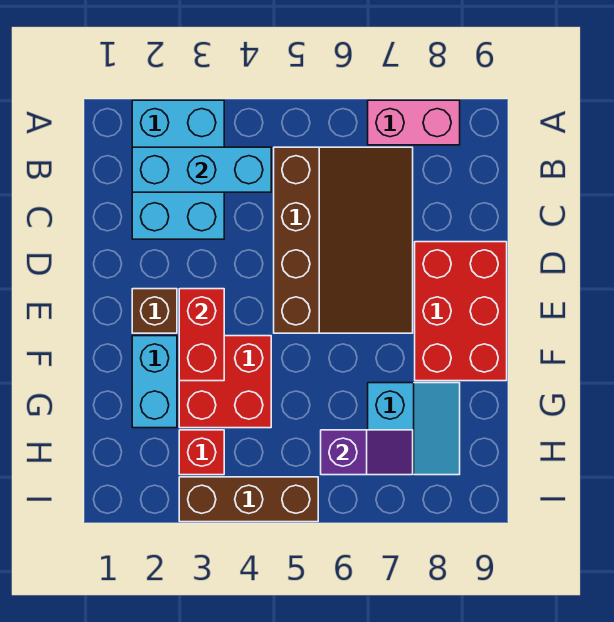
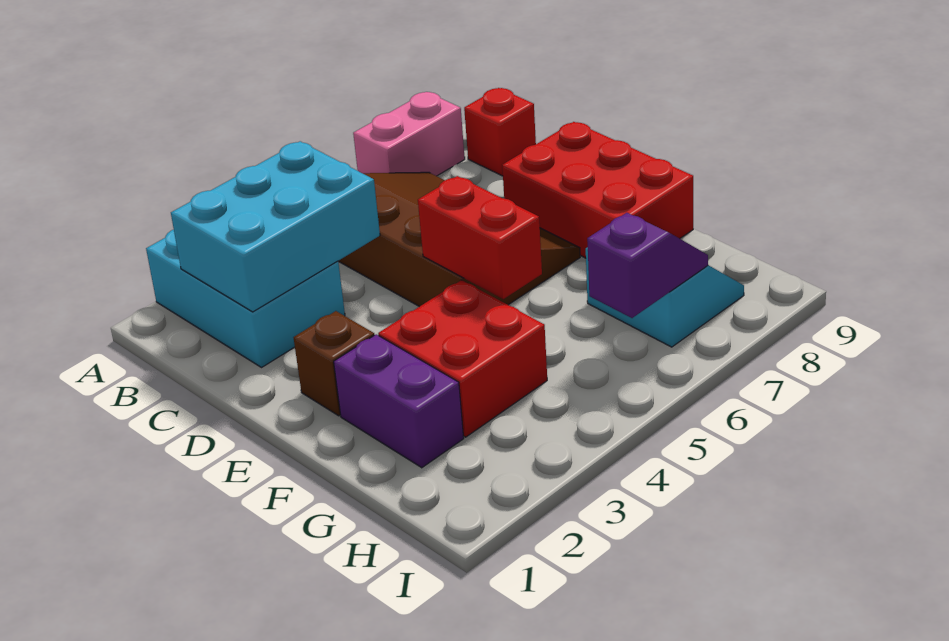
cyan 1x3 brick [132,147,271,192] -> cyan 2x3 brick [171,141,380,312]
red 1x2 brick [179,289,224,381] -> red 1x2 brick moved to [418,176,542,299]
cyan 1x2 brick [132,336,177,428] -> purple 1x2 brick [334,334,464,468]
red 1x1 brick [179,430,224,475] -> red 1x1 brick moved to [464,88,536,176]
brown 1x3 brick [179,477,318,522] -> none

